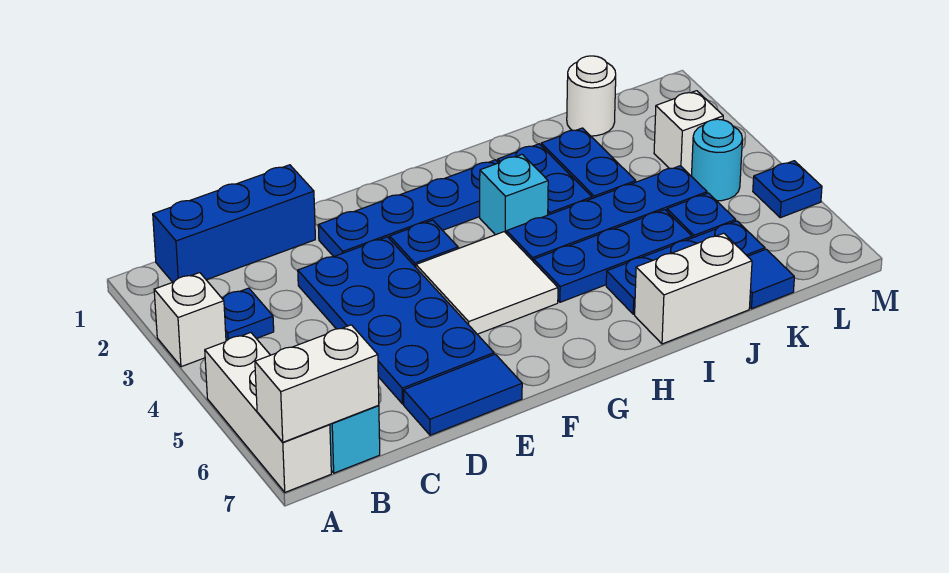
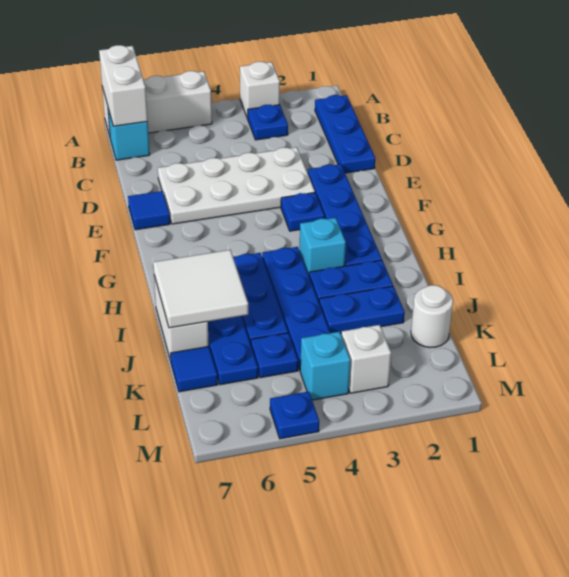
blue 1x3 brick [153,165,315,282] -> blue 1x3 plate [315,95,375,173]
blue 2x4 plate [298,237,494,404] -> white 2x4 plate [158,147,315,224]
blue 1x2 tile [404,354,522,435] -> blue 1x1 tile [128,191,170,230]
white 2x2 tile [416,232,558,334] -> white 2x2 tile moved to [153,250,248,328]
cyan 1x1 round brick [691,119,742,201] -> cyan 1x1 brick [300,332,350,400]

